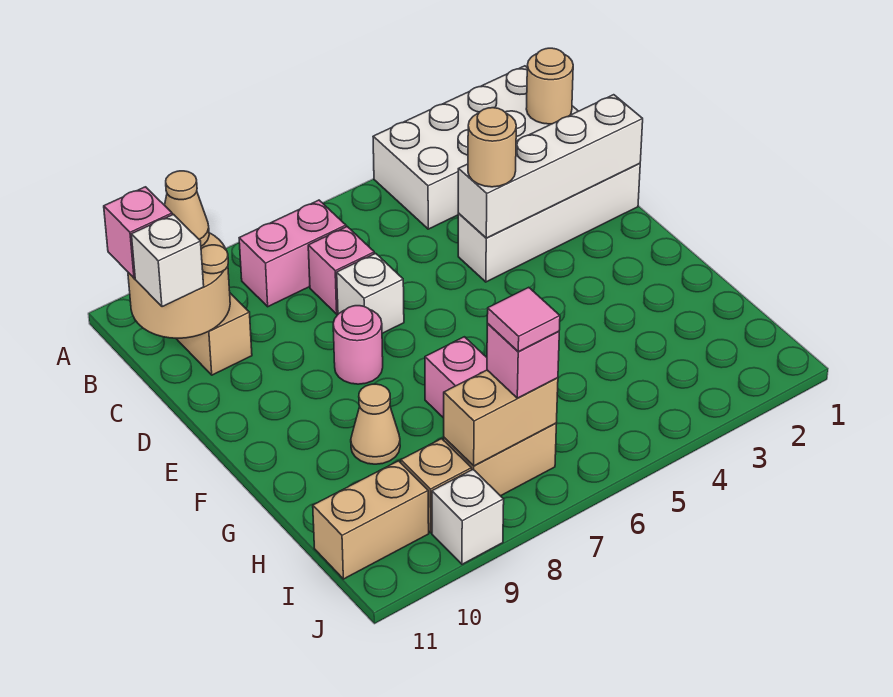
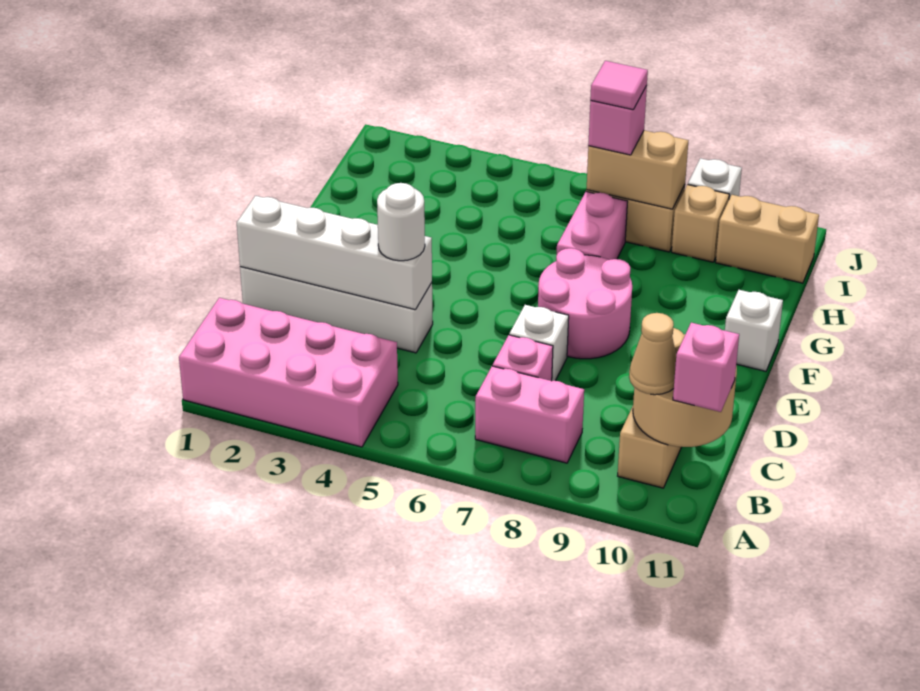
white 2x4 brick [373,66,578,229] -> pink 2x4 brick [179,298,398,447]
tan 1x1 round brick [526,48,573,124] -> none
white 1x1 brick [131,214,204,307] -> white 1x1 brick moved to [725,290,783,371]
tan 1x1 round brick [468,108,516,187] -> white 1x1 round brick [377,183,425,261]
pink 1x1 round brick [333,306,383,384] -> pink 2x2 round brick [538,248,632,359]
tan 1x1 cone [351,384,400,464] -> none

